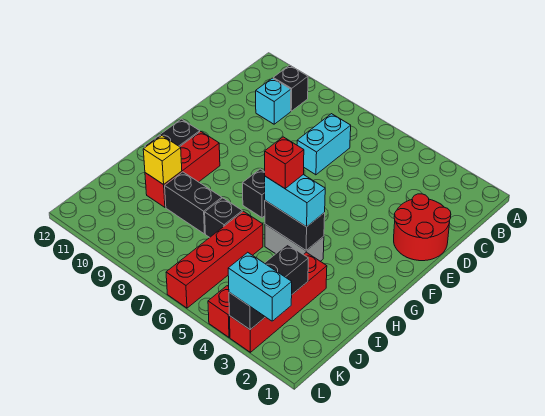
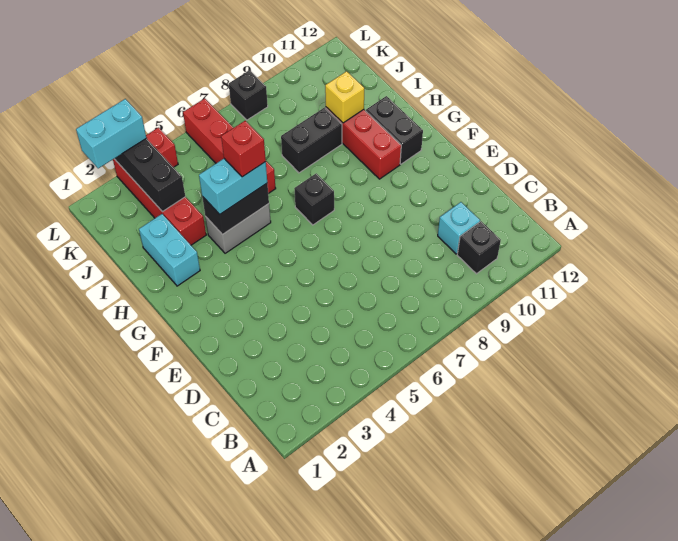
cyan 1x2 brick [297,114,351,175] -> cyan 1x2 brick moved to [139,214,200,286]
red 2x2 round brick [394,194,451,261] -> none
black 1x1 brick [205,198,242,238] -> black 1x1 brick moved to [229,70,268,120]

